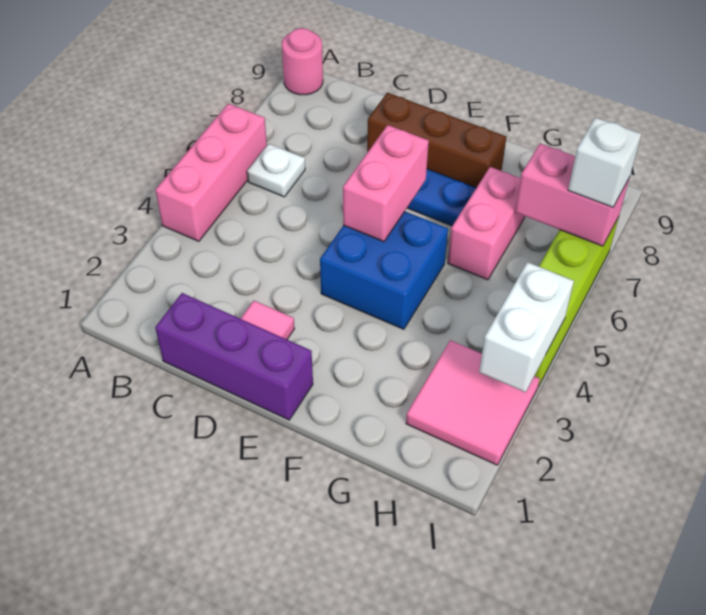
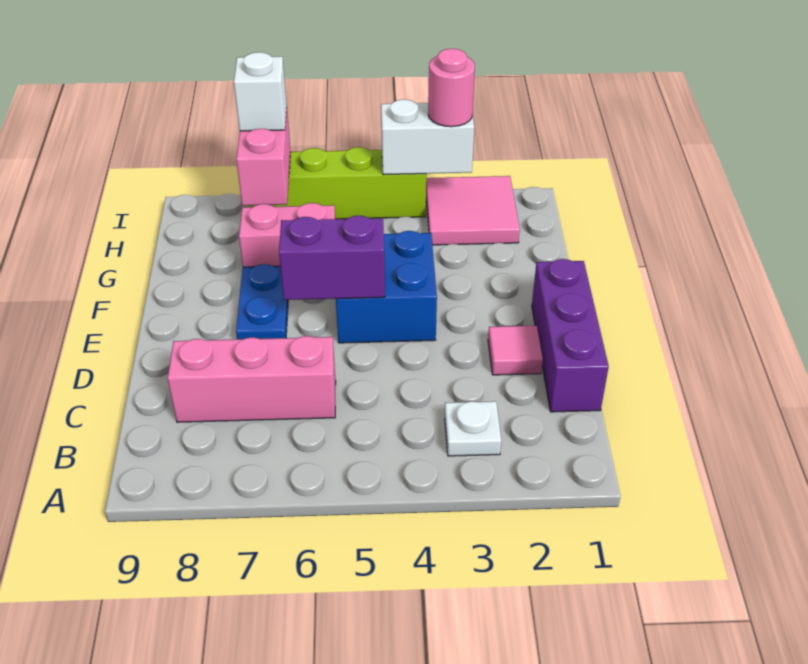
pink 1x3 brick [155,104,267,241] -> pink 1x3 brick moved to [168,336,336,422]
pink 1x1 round brick [282,28,323,95] -> pink 1x1 round brick moved to [428,49,475,127]
white 1x1 plate [247,144,305,197] -> white 1x1 plate moved to [445,401,501,456]
brown 1x3 brick [367,93,506,188] -> none
pink 1x2 brick [343,125,429,242] -> purple 1x2 brick [279,216,385,300]

